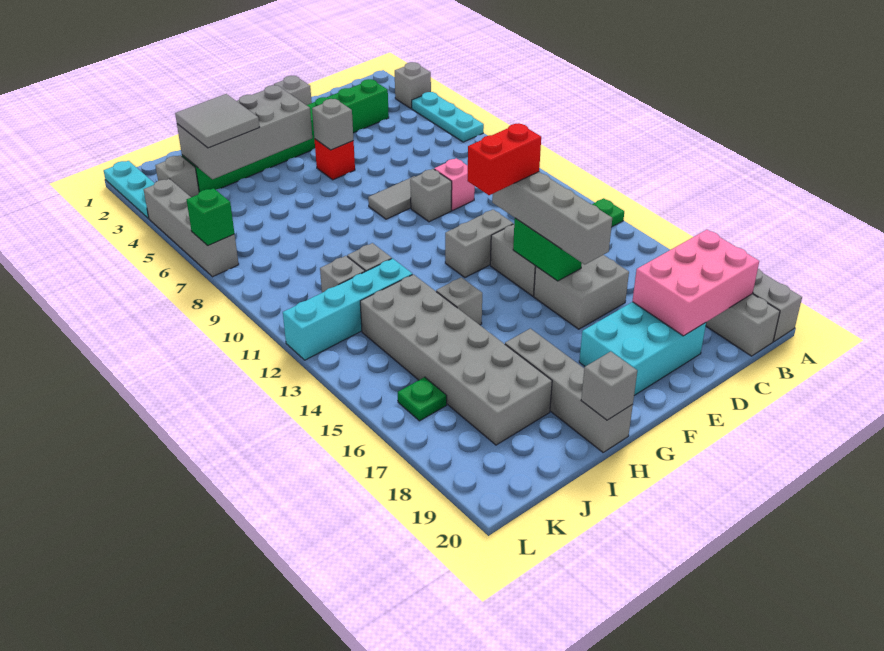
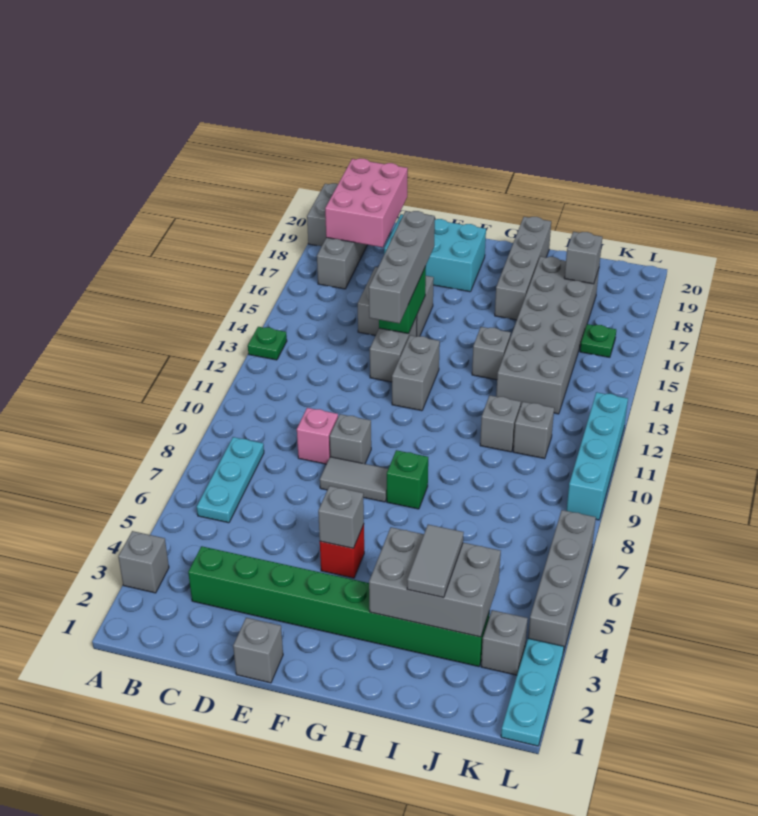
cyan 1x3 plate [412,92,484,142] -> cyan 1x3 plate moved to [197,437,264,523]
pink 2x3 brick [632,230,759,336] -> pink 2x3 brick turned to [325,158,408,247]
grey 1x2 brick [445,210,513,278] -> grey 1x2 brick turned to [392,335,440,411]
red 1x2 brick [468,124,541,195] -> none
grey 2x4 brick [177,85,312,179] -> grey 2x3 brick [369,527,501,637]
grey 1x1 brick [581,351,637,420] -> grey 1x1 brick moved to [564,232,602,284]
grey 2x2 tile [175,94,260,148] -> grey 1x2 tile [407,525,464,597]
cyan 1x4 brick [283,258,412,360] -> cyan 1x4 brick turned to [566,392,628,520]
green 1x1 brick [187,188,235,246] -> green 1x1 brick moved to [387,450,428,509]

